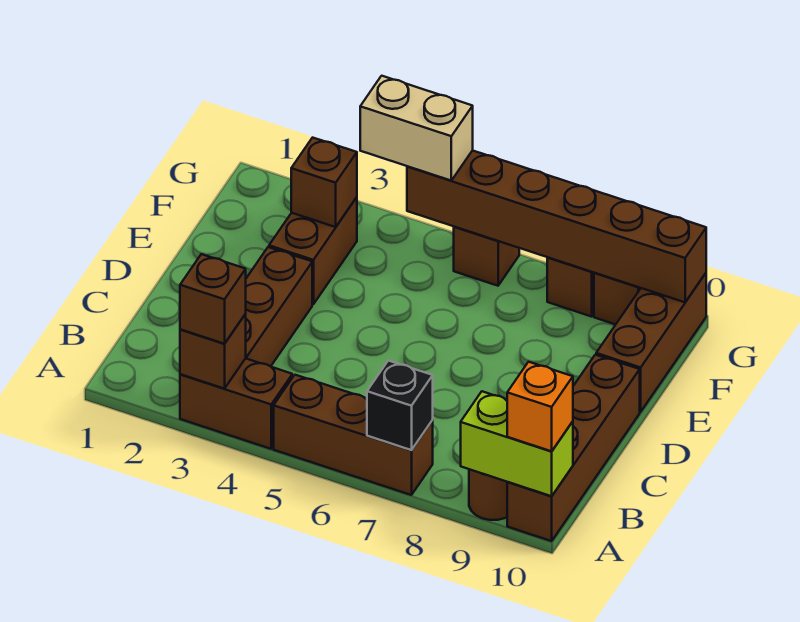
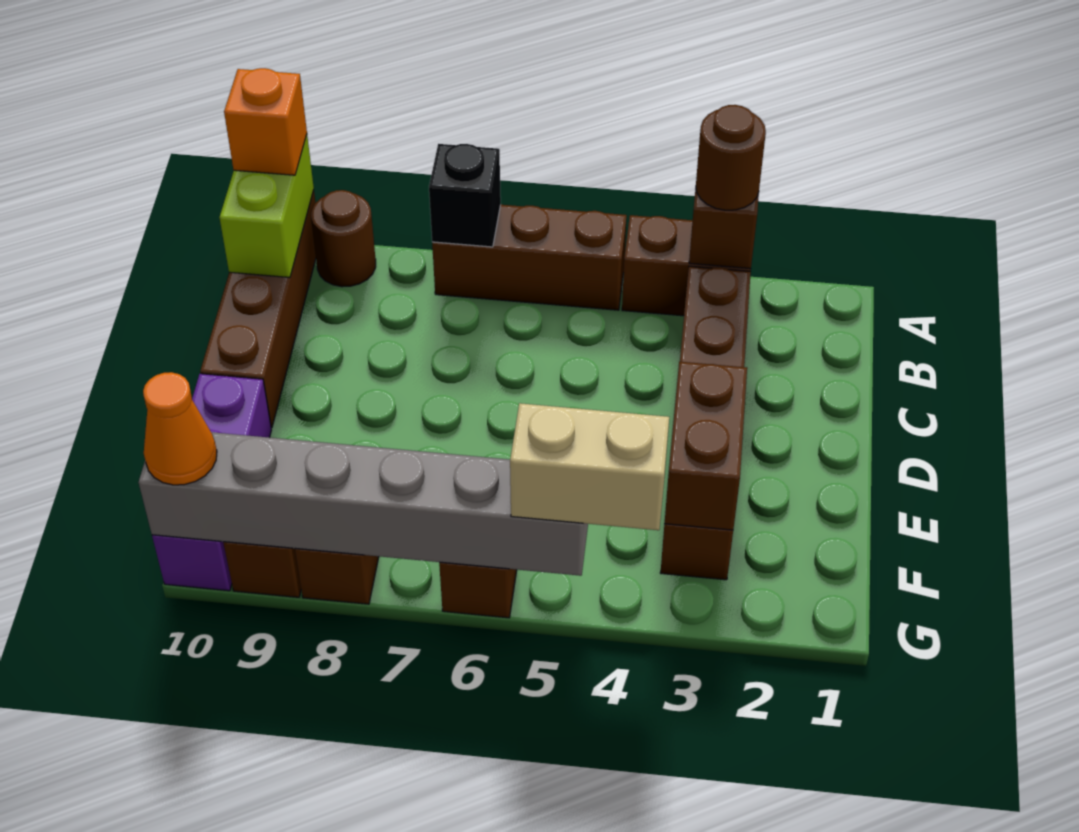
brown 1x1 brick [180,254,246,344] -> brown 1x1 round brick [696,105,766,210]
lime 1x2 brick [461,391,573,496] -> lime 1x2 brick turned to [220,135,314,278]
brown 1x3 brick [596,273,706,412] -> purple 1x3 brick [152,374,271,591]
brown 1x1 brick [291,138,357,227] -> brown 1x2 brick [665,362,747,530]
brown 1x6 brick [407,150,706,302] -> grey 1x6 brick [139,432,588,576]
none -> orange 1x1 cone [143,372,217,485]

